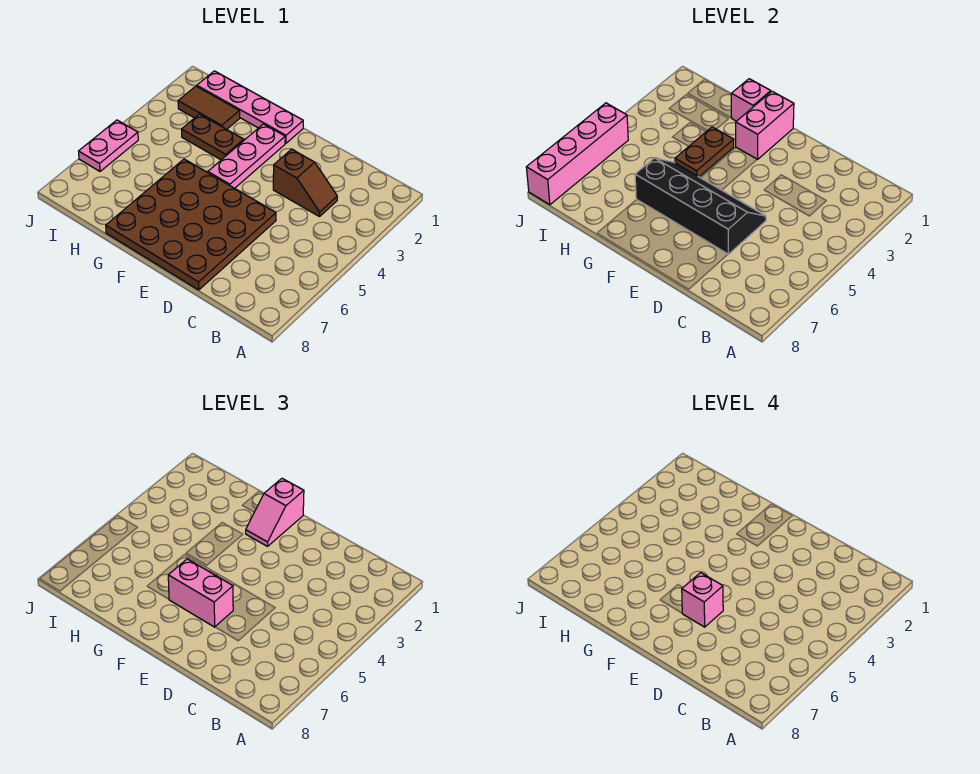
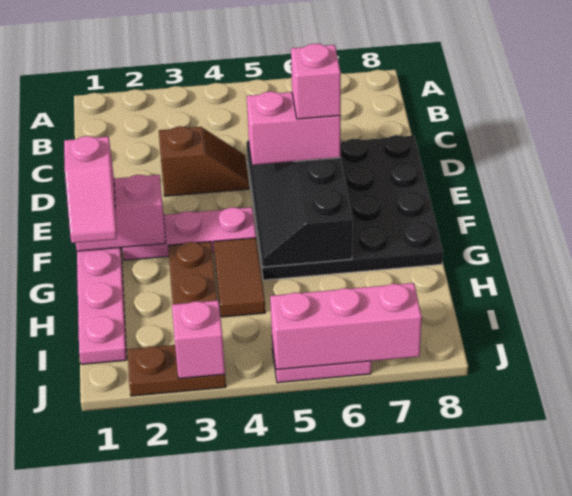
brown 1x2 slope [273,149,337,217] -> brown 1x2 slope turned to [159,126,249,196]
brown 4x4 plate [106,159,276,290] -> black 4x4 plate [247,135,443,280]
pink 1x2 brick [168,559,233,627] -> pink 1x2 brick turned to [247,91,341,165]
pink 1x2 slope [246,478,304,546] -> pink 1x2 slope turned to [64,136,117,243]
pink 1x1 brick [731,79,771,121] -> pink 1x1 brick moved to [172,300,225,379]
brown 1x2 plate [675,127,734,177] -> brown 1x2 plate moved to [128,345,226,396]
brown 1x2 tile [178,86,240,129] -> brown 1x2 tile moved to [213,238,265,317]
pink 1x4 brick [526,103,628,205] -> pink 1x3 brick [270,283,422,370]

